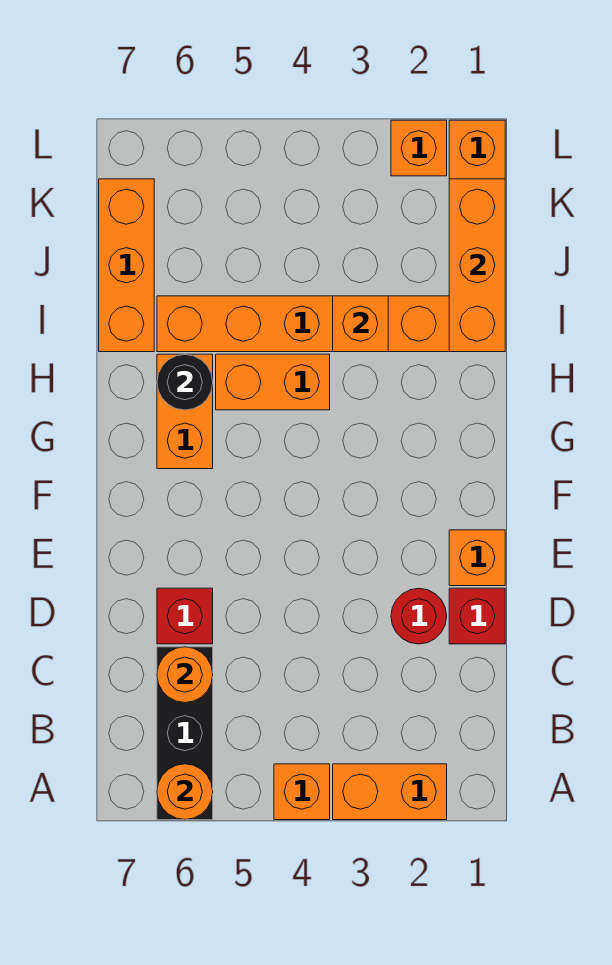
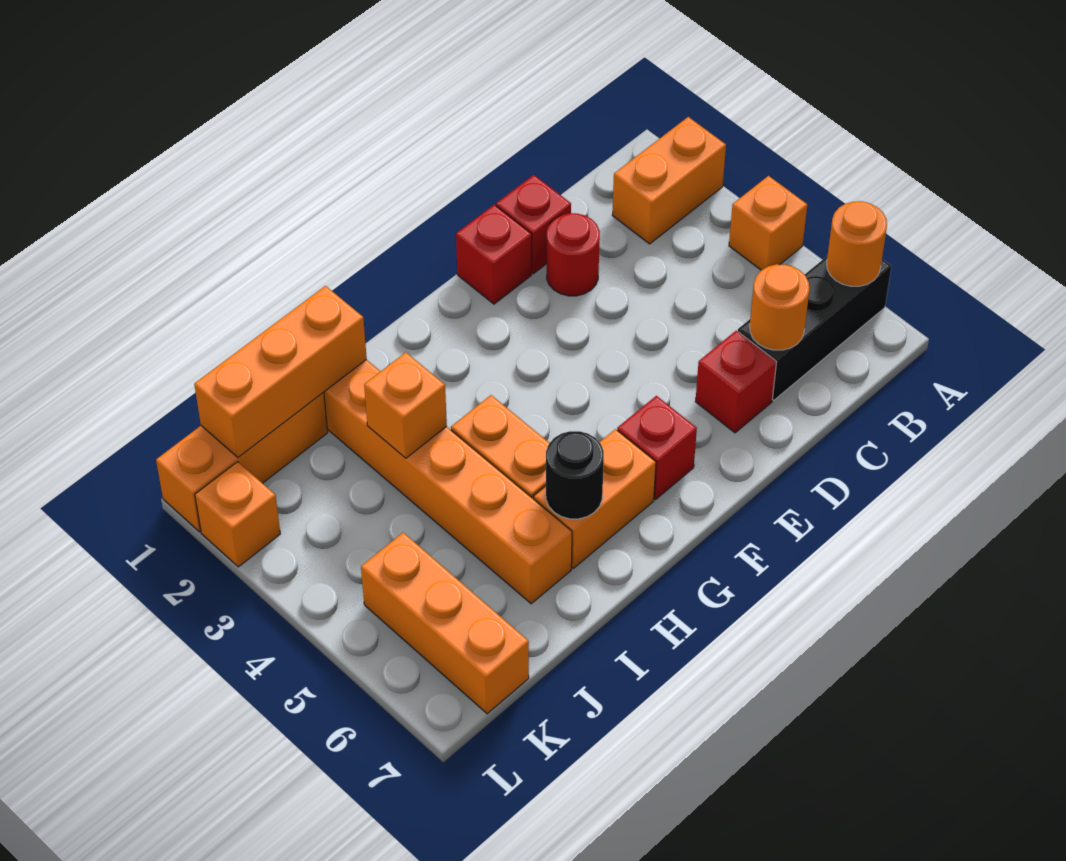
orange 1x2 brick [333,764,447,820] -> orange 1x2 brick turned to [612,117,726,244]
orange 1x1 brick [449,530,505,586] -> red 1x1 brick [456,205,532,304]
none -> red 1x1 brick [617,396,697,499]
orange 1x3 brick [99,179,154,352] -> orange 1x3 brick turned to [361,533,529,714]

